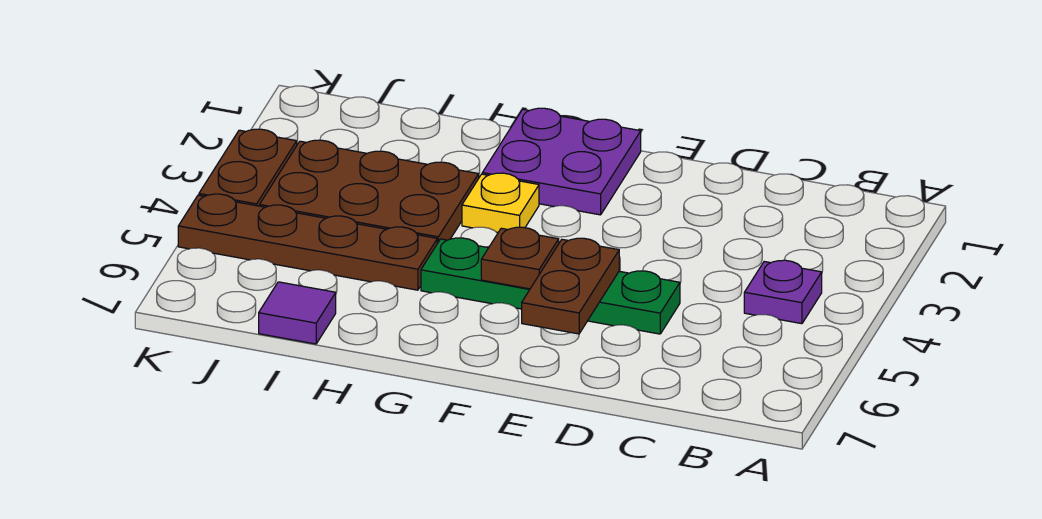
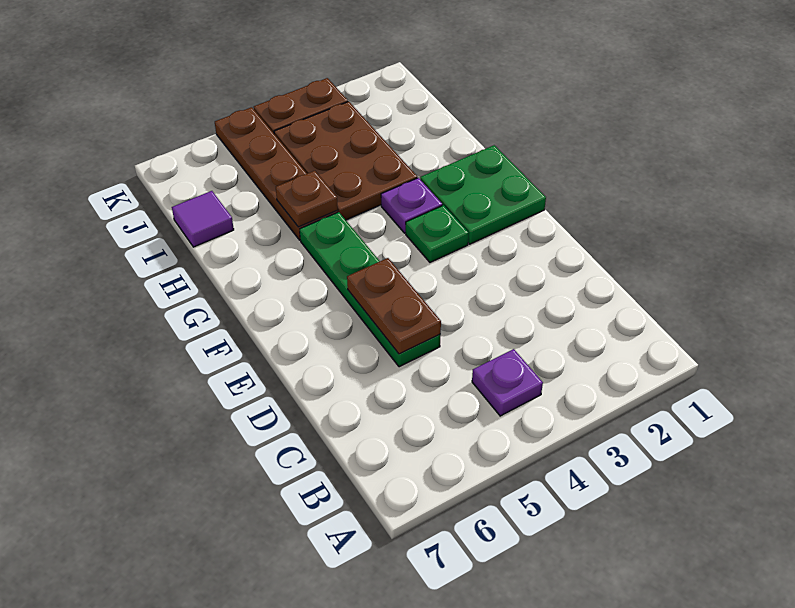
brown 1x2 plate [522,238,619,334] -> brown 1x2 plate turned to [347,258,441,354]
purple 2x2 plate [482,108,641,215] -> green 2x2 plate [420,145,546,244]
none -> green 1x1 plate [406,205,469,262]
brown 1x1 plate [481,227,559,289] -> brown 1x1 plate moved to [276,171,338,227]
yellow 1x1 plate [462,173,539,232] -> purple 1x1 plate [381,178,442,233]

